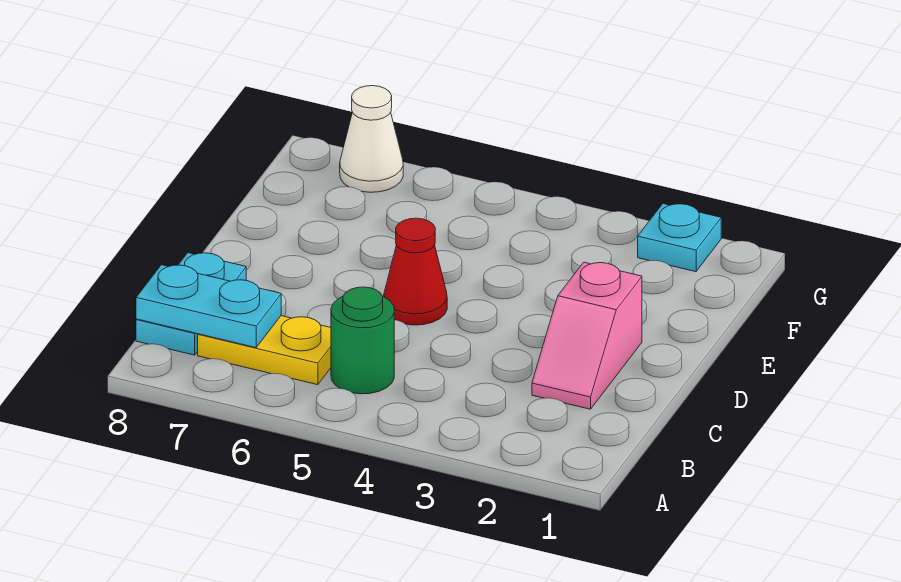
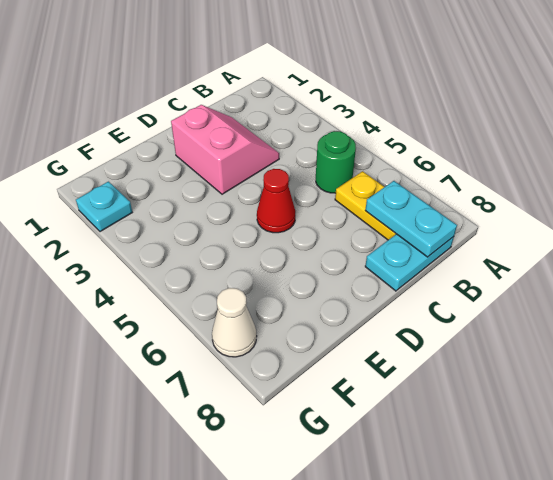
pink 1x2 slope [532,262,642,409] -> pink 2x2 slope [171,105,279,194]

